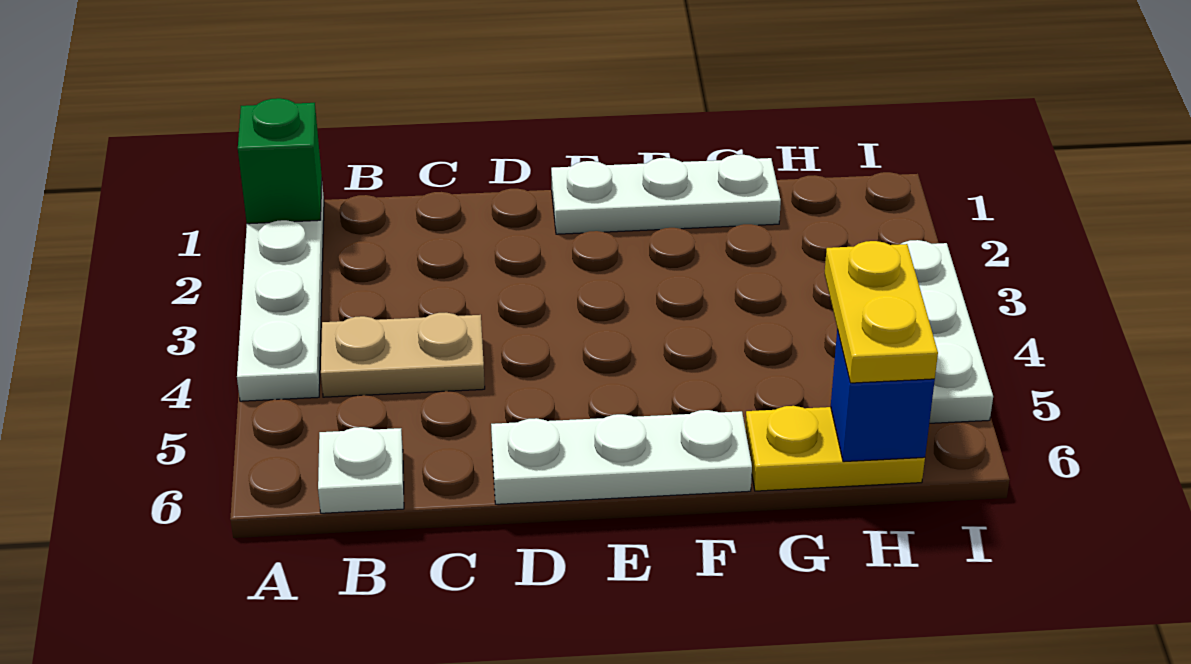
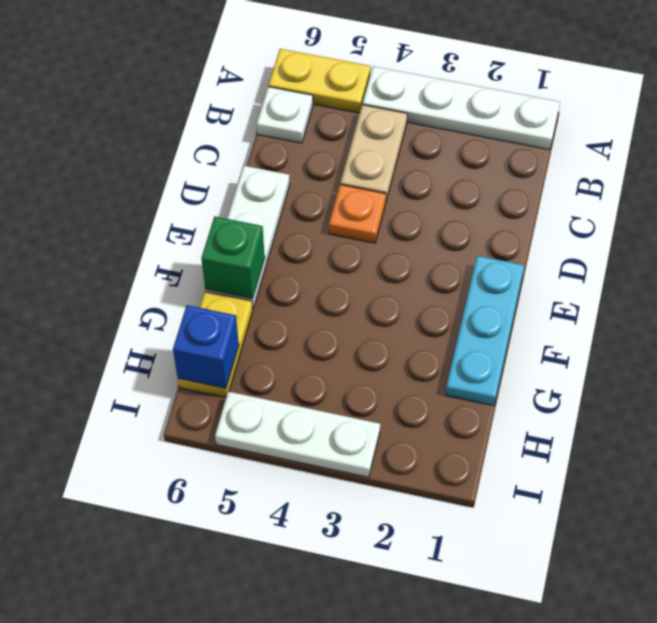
green 1x1 brick [238,98,322,224] -> green 1x1 brick moved to [201,217,265,299]
none -> orange 1x1 plate [329,185,386,243]
white 1x3 plate [551,154,781,234] -> cyan 1x3 plate [446,256,524,405]
yellow 1x2 plate [825,241,938,383] -> yellow 1x2 plate moved to [269,49,371,113]

